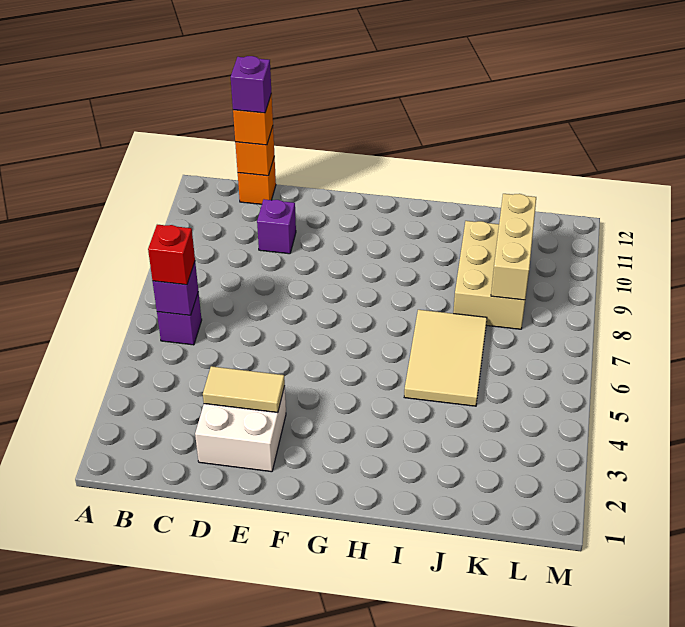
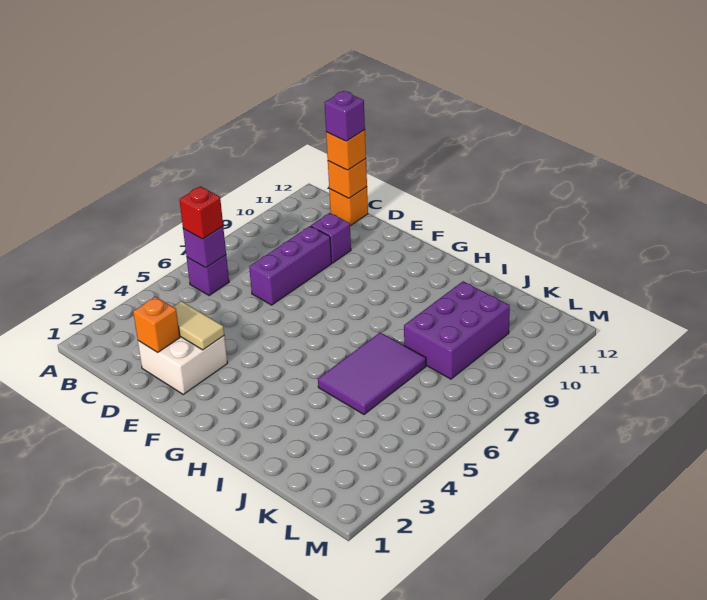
none -> orange 1x1 brick [133,297,180,352]
none -> purple 1x3 brick [249,226,332,305]
tan 2x3 tile [404,310,487,406] -> purple 2x3 tile [318,332,426,415]
tan 2x3 brick [453,221,525,329] -> purple 2x3 brick [404,281,510,379]
tan 1x3 brick [491,194,536,300] -> none

